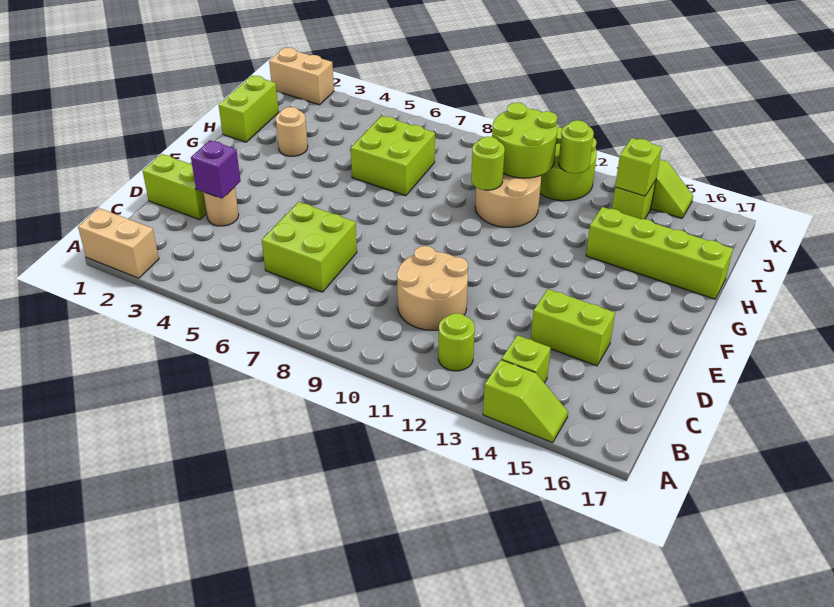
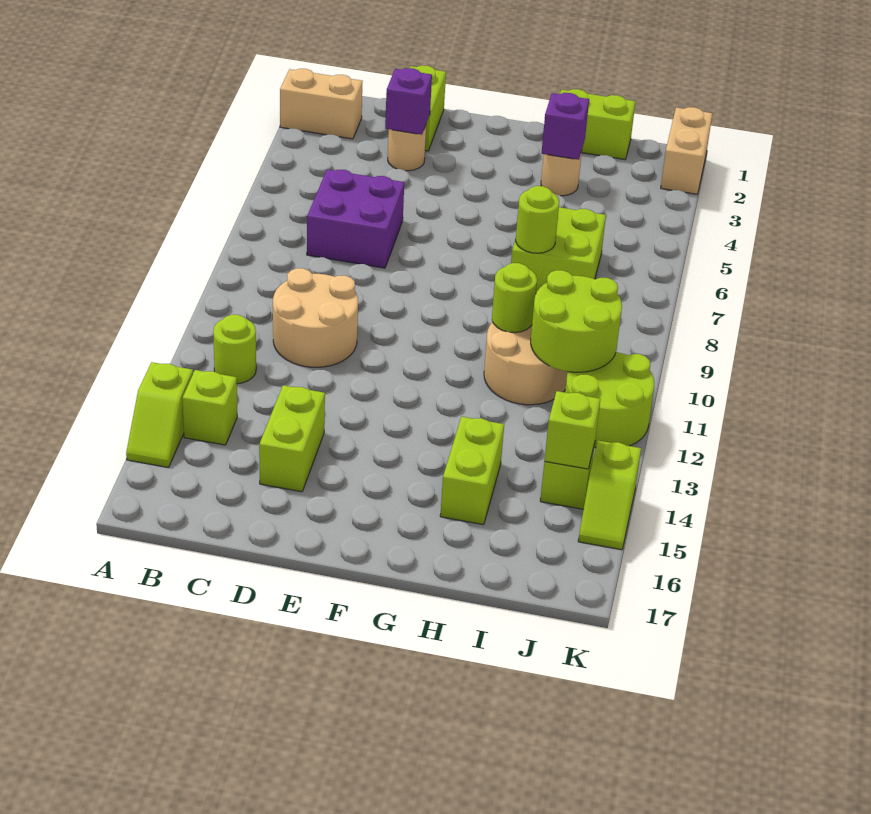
tan 1x2 brick [78,208,159,278] -> tan 1x2 brick turned to [280,69,363,139]
lime 2x2 brick [262,202,357,292] -> purple 2x2 brick [307,170,404,268]
none -> purple 1x1 brick [542,93,589,160]
lime 1x4 brick [586,207,733,299] -> lime 1x2 brick [440,417,504,525]
lime 1x1 round brick [559,120,594,173] -> lime 1x1 round brick moved to [516,186,559,253]

